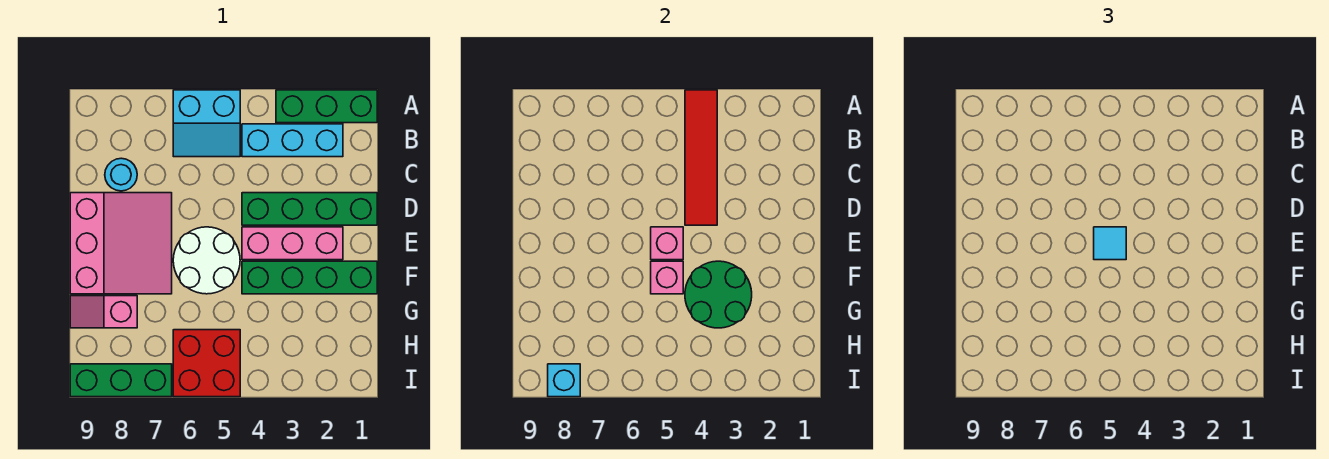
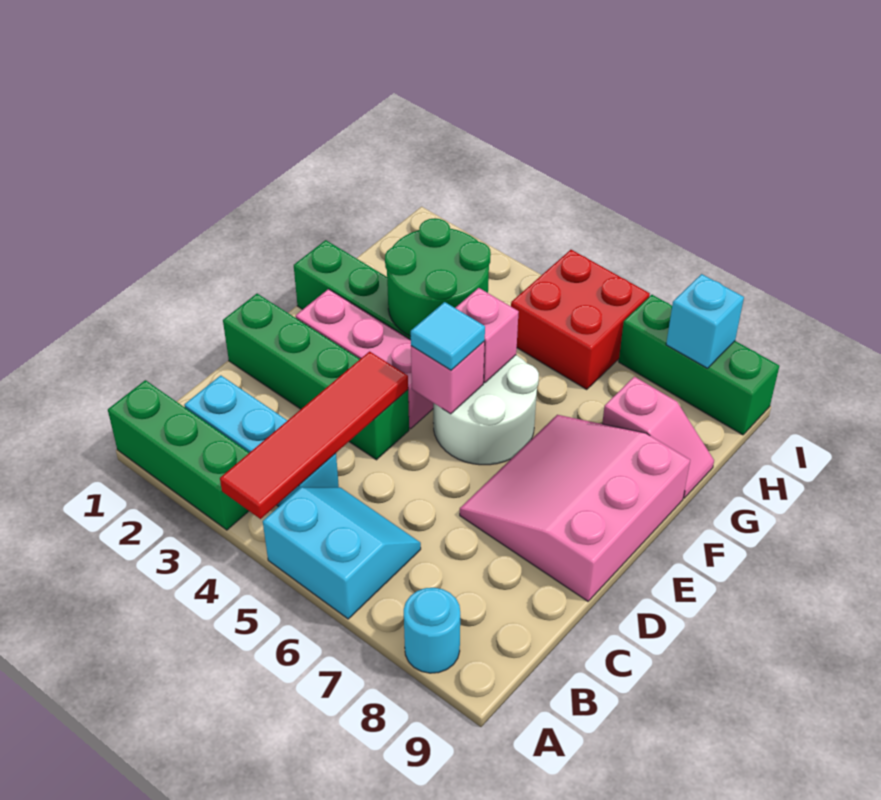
cyan 1x1 round brick [105,158,137,191] -> cyan 1x1 round brick moved to [404,588,460,673]

